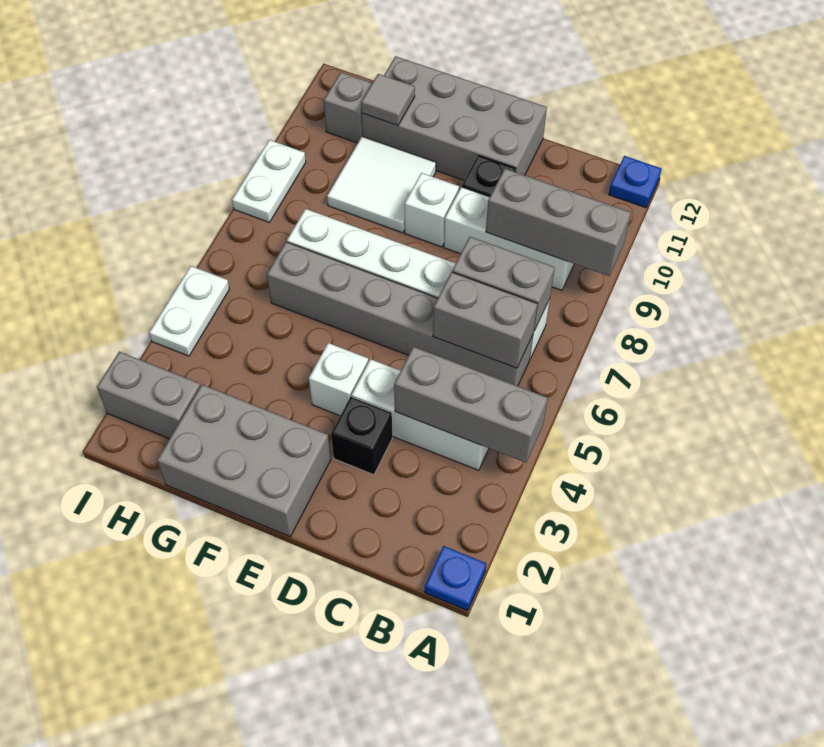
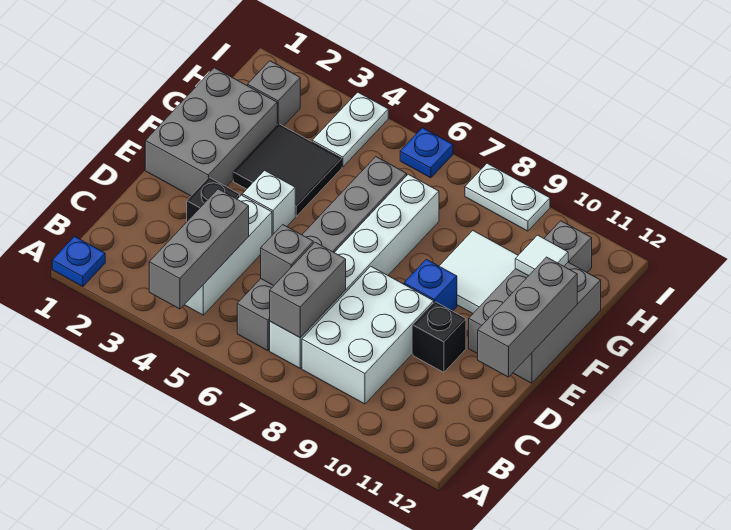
grey 1x3 brick [486,169,631,276] -> grey 1x3 brick moved to [478,257,577,377]
blue 1x1 plate [609,156,662,208] -> blue 1x1 plate moved to [400,128,453,178]
grey 1x2 brick [433,272,537,368] -> grey 1x1 brick [261,225,313,286]
white 1x3 brick [444,187,574,290] -> white 2x3 brick [302,266,434,404]
grey 2x4 brick [362,56,547,180] -> grey 2x3 brick [469,262,601,383]
white 1x1 brick [405,173,459,247] -> blue 1x1 brick [404,259,457,311]
none -> black 2x2 tile [233,124,342,216]
grey 1x1 tile [361,74,415,125] -> white 1x1 tile [515,235,568,276]
grey 1x2 brick [97,352,200,439] -> grey 1x1 brick [248,61,300,126]
white 1x2 plate [149,266,229,356] -> white 1x2 plate turned to [312,92,388,167]

